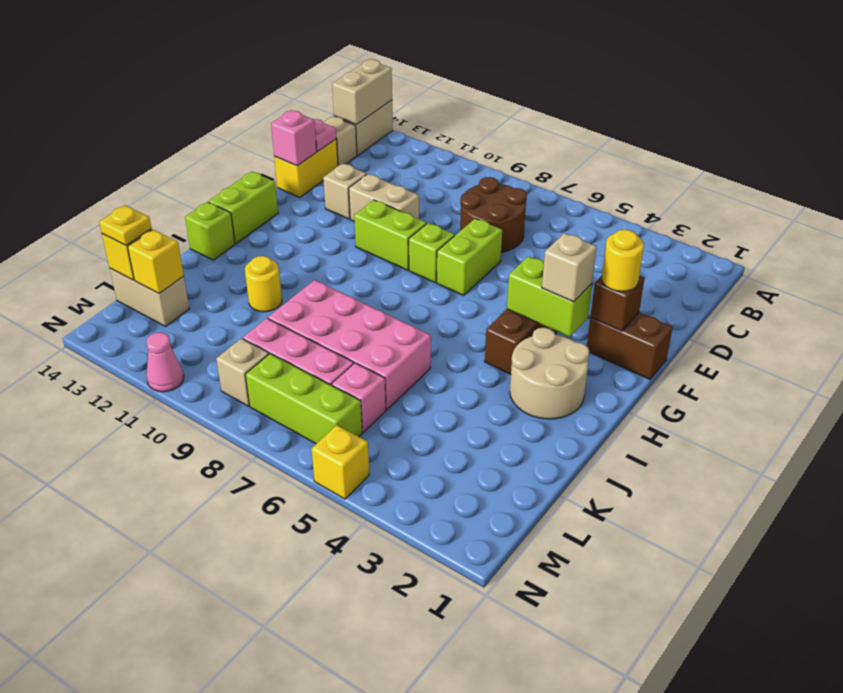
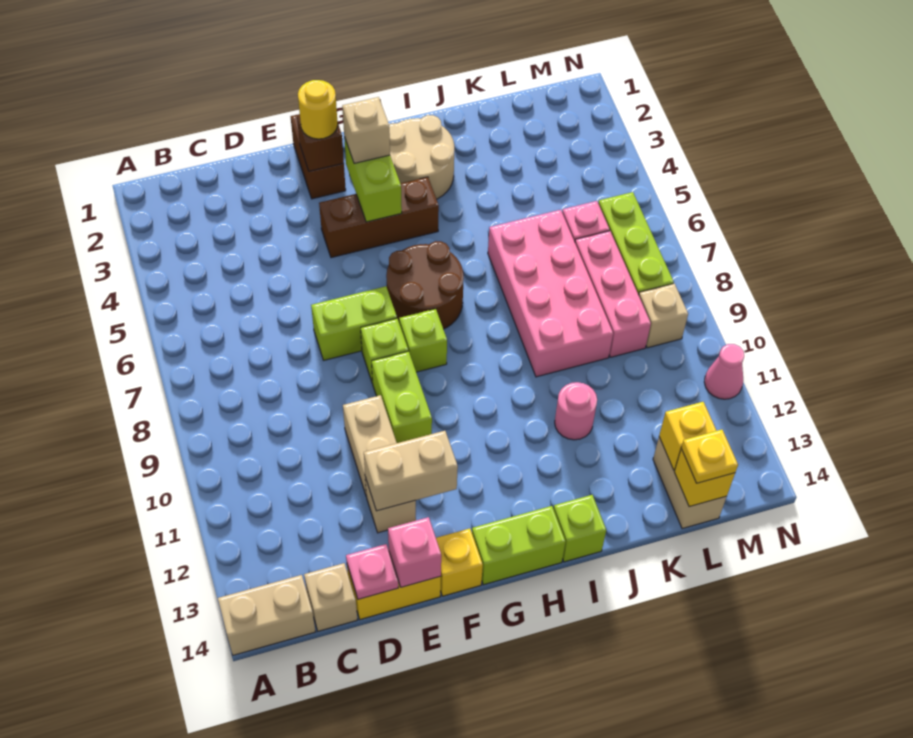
tan 1x2 brick [332,59,392,124] -> tan 1x2 brick moved to [364,431,458,511]
brown 2x2 round brick [460,177,527,252] -> brown 2x2 round brick moved to [386,241,464,329]
none -> lime 1x1 brick [399,309,447,372]
yellow 1x1 round brick [245,256,282,312] -> pink 1x1 round brick [555,382,597,440]
yellow 1x1 brick [312,425,369,499] -> yellow 1x1 brick moved to [436,529,483,596]

